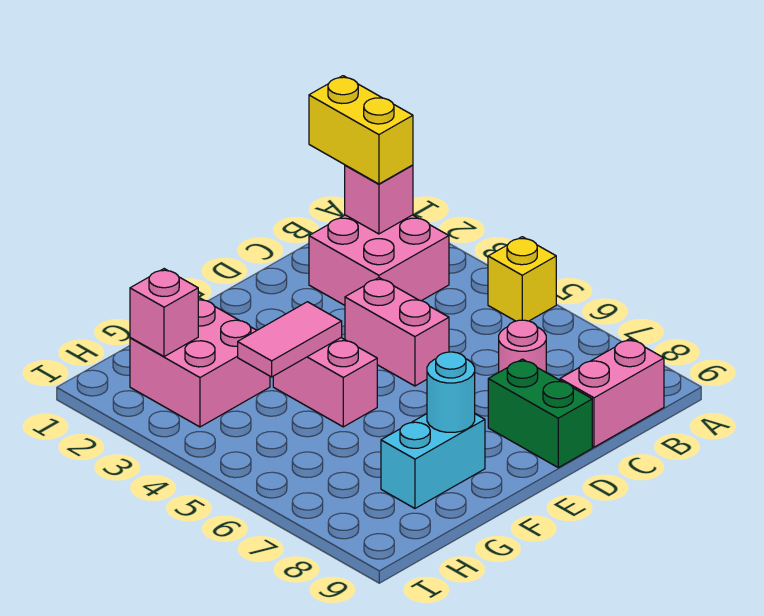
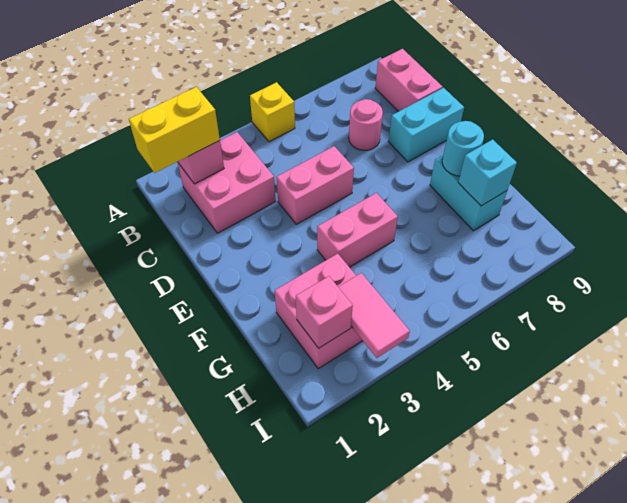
green 1x2 brick [488,359,592,468] -> cyan 1x2 brick [388,88,464,162]
pink 1x2 tile [238,302,342,377] -> pink 1x2 tile moved to [338,273,410,358]
none -> cyan 1x1 brick [458,139,517,206]

